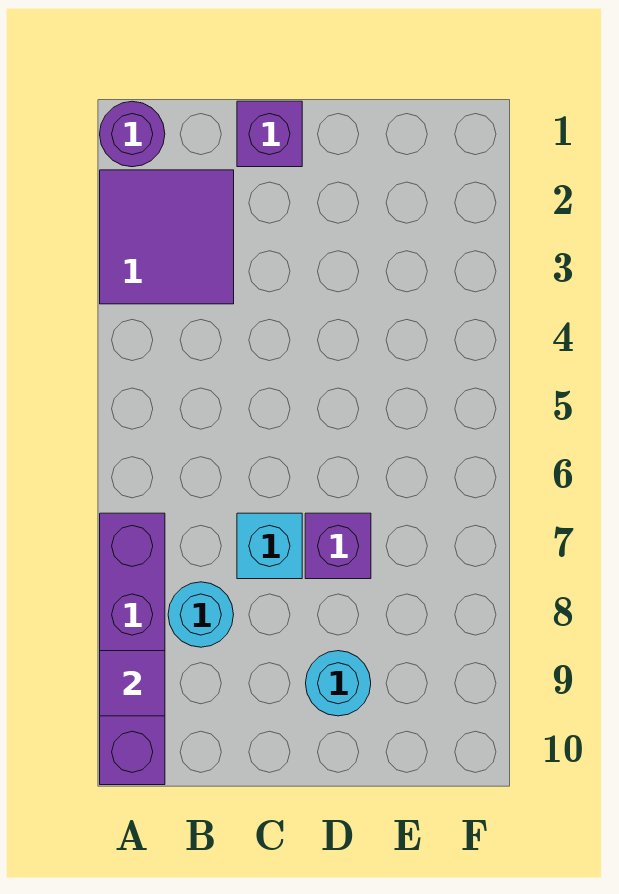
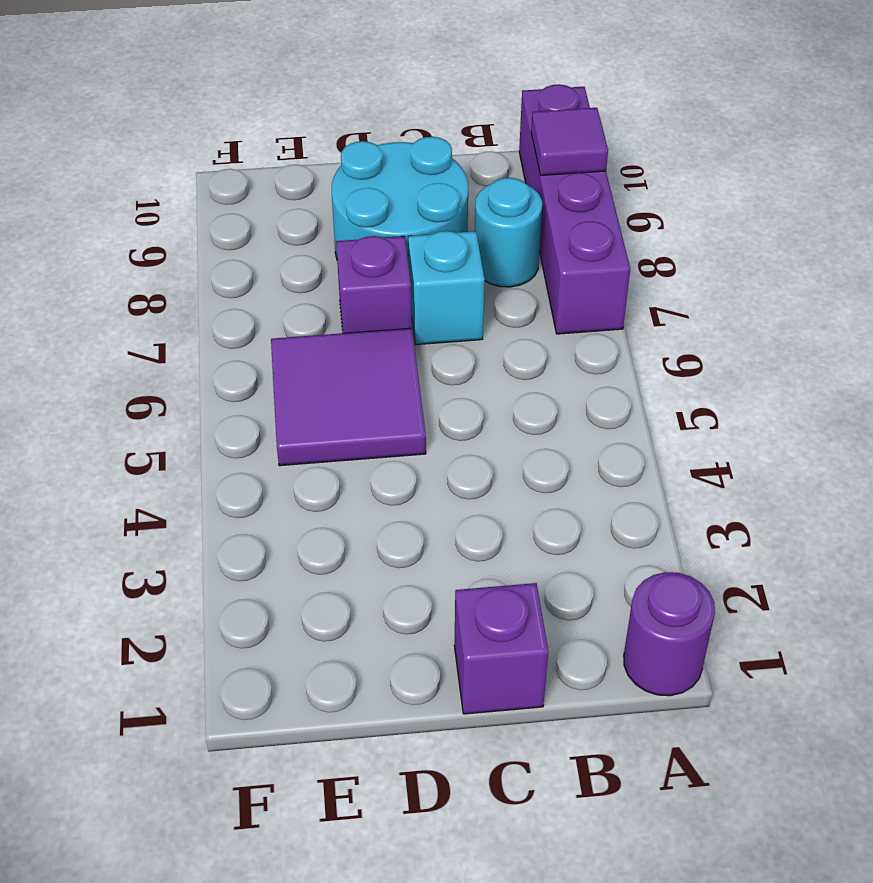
purple 2x2 tile [100,170,234,304] -> purple 2x2 tile moved to [271,328,426,466]
cyan 1x1 round brick [306,651,371,716] -> cyan 2x2 round brick [332,137,468,265]

